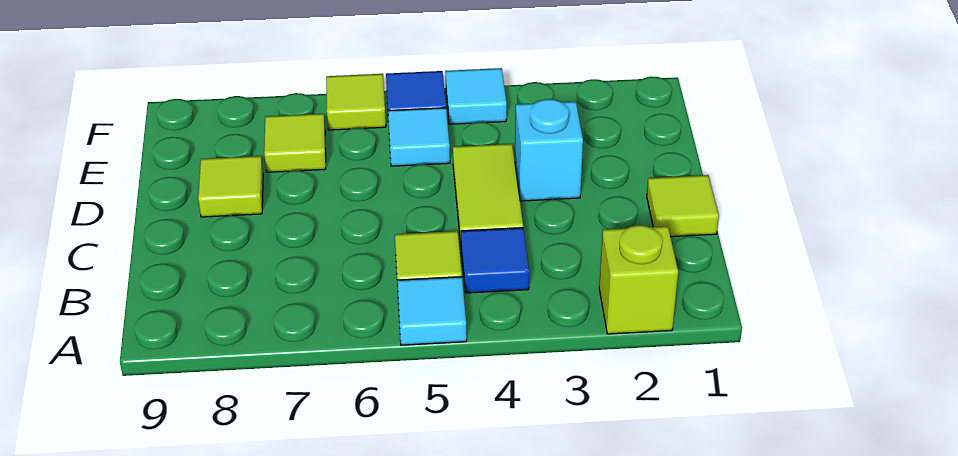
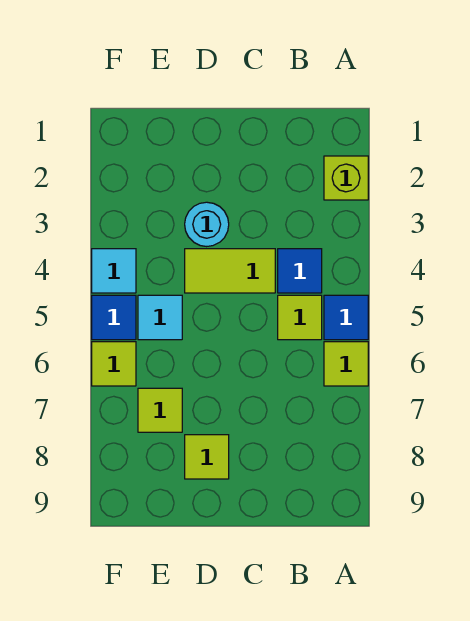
cyan 1x1 tile [397,277,467,345] -> blue 1x1 tile [324,295,368,340]
lime 1x1 tile [647,175,719,237] -> lime 1x1 tile moved to [324,342,368,386]
cyan 1x1 brick [515,99,583,201] -> cyan 1x1 round brick [185,202,229,247]

